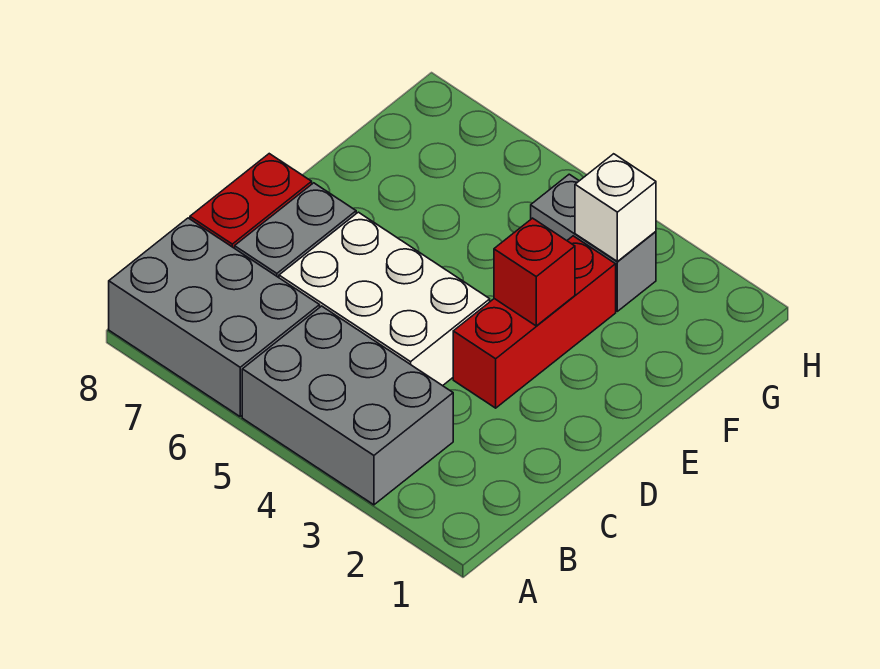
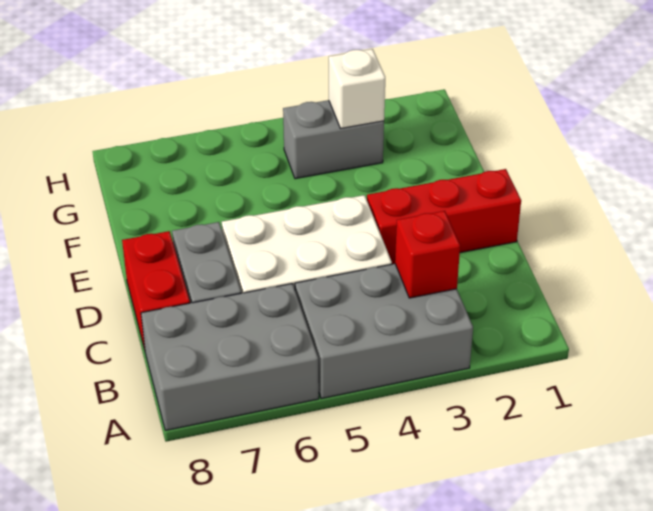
red 1x3 brick [453,236,616,408] -> red 1x3 brick turned to [367,169,521,264]
red 1x1 brick [494,218,575,326] -> red 1x1 brick moved to [395,211,460,298]

